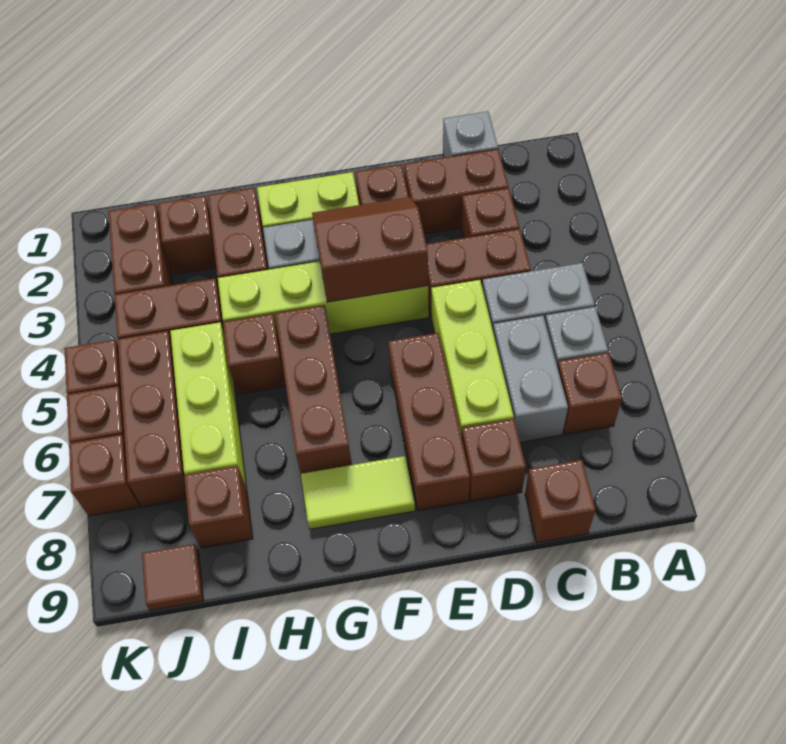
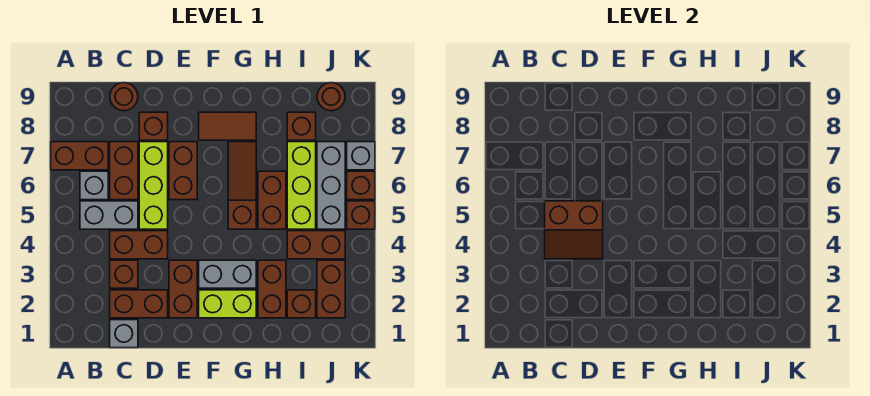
brown 1x1 brick [557,353,622,435] -> brown 1x2 brick [51,142,108,170]
grey 1x2 brick [493,316,568,442] -> brown 1x2 brick [110,142,138,200]
brown 1x1 brick [525,460,596,543] -> brown 1x1 round brick [110,83,138,111]
brown 2x2 slope [312,197,428,302] -> brown 2x2 slope moved to [545,201,603,259]
lime 1x4 brick [218,261,429,337] -> none
brown 1x3 brick [388,333,470,511] -> brown 1x2 brick [169,142,197,200]
lime 1x2 tile [301,456,415,529] -> brown 1x2 tile [199,112,256,140]
brown 1x3 brick [276,305,352,474] -> brown 1x3 slope [228,142,256,229]
brown 1x1 brick [223,314,286,394] -> brown 1x2 brick [258,171,286,229]
brown 1x3 brick [118,331,186,507] -> grey 1x3 brick [317,142,345,229]
brown 1x1 tile [142,544,204,611] -> brown 1x1 round brick [317,83,345,111]
brown 1x1 brick [69,435,140,516] -> grey 1x1 brick [347,142,375,170]

